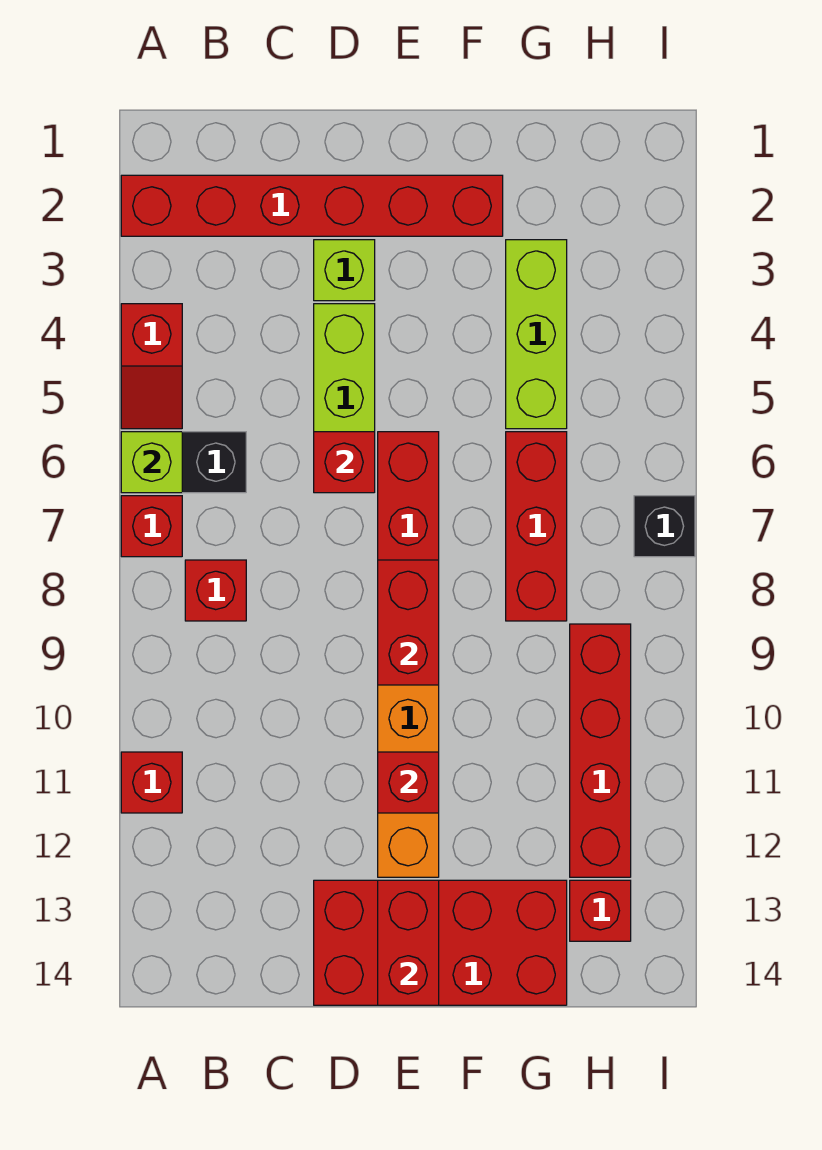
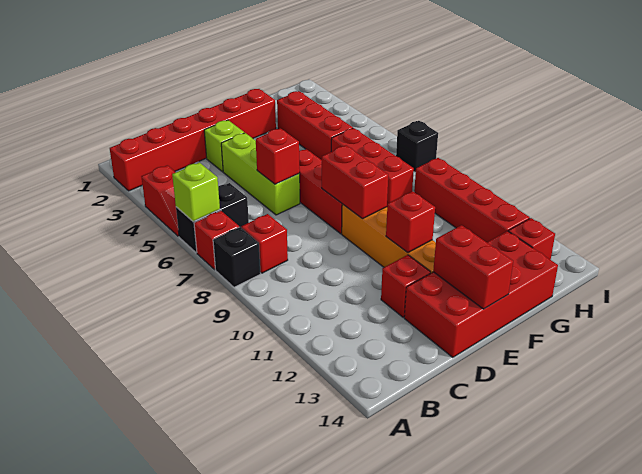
none -> black 1x1 brick [213,227,261,287]
red 1x1 brick [121,752,182,813] -> red 1x1 brick moved to [381,255,431,317]
lime 1x3 brick [506,240,567,429] -> red 1x3 brick [277,91,353,160]

